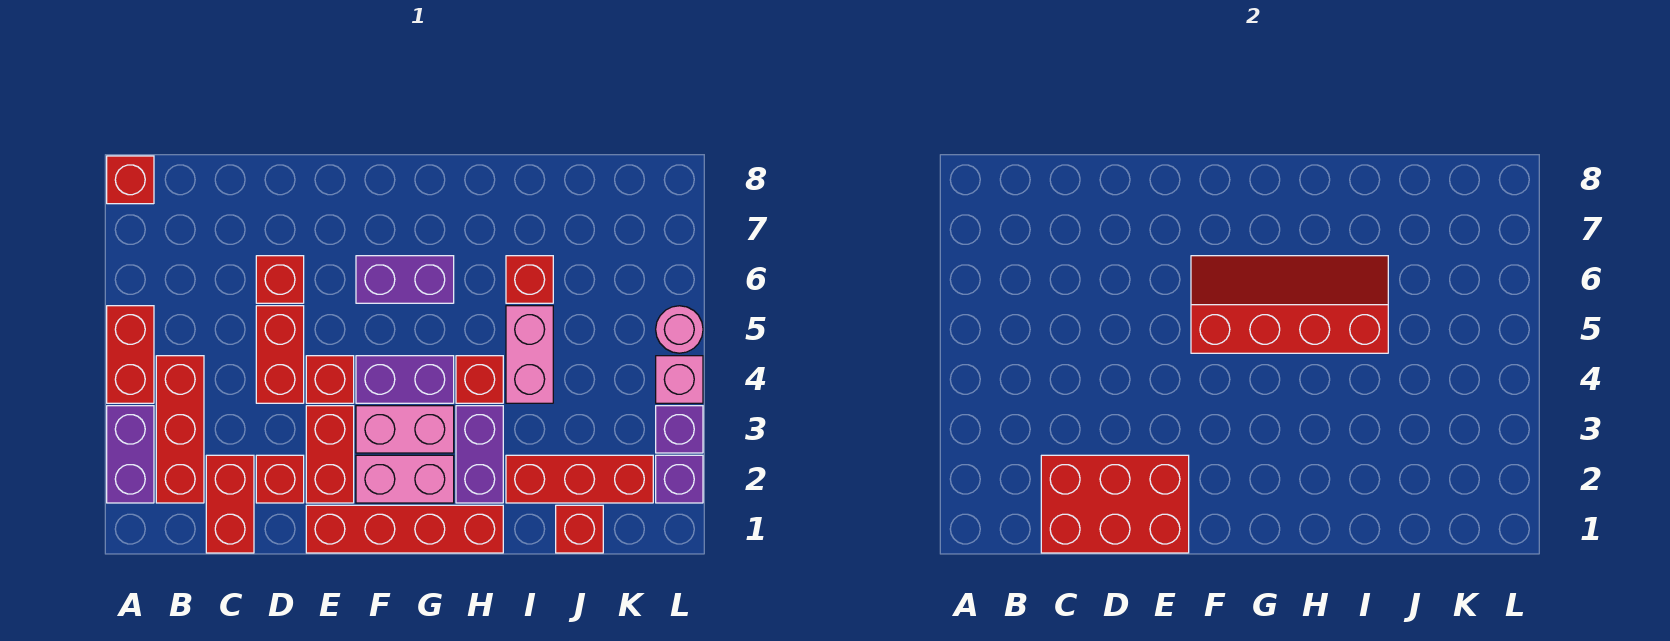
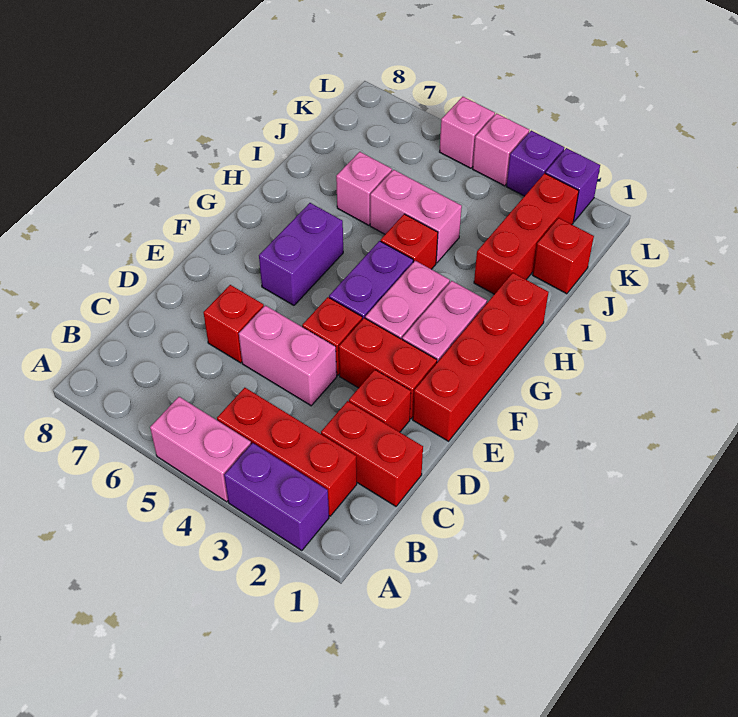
red 1x2 brick [107,306,154,403] -> pink 1x2 brick [150,397,251,502]
red 1x1 brick [107,156,154,204] -> none
red 2x3 brick [1041,455,1189,553] -> none
red 1x2 brick [256,306,304,403] -> pink 1x2 brick [239,305,337,406]
red 2x4 slope [1191,256,1388,353] -> none
purple 1x2 brick [456,406,503,503] -> none
red 1x1 brick [506,256,553,303] -> pink 1x1 brick [336,152,392,225]
pink 1x1 round brick [656,306,703,353] -> pink 1x1 brick [440,97,495,168]

